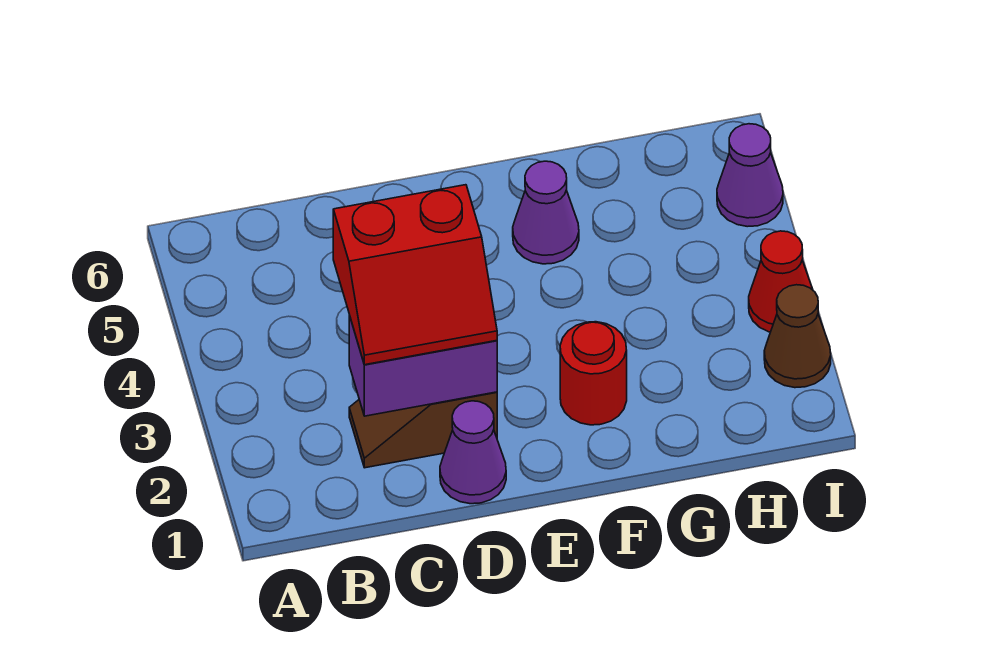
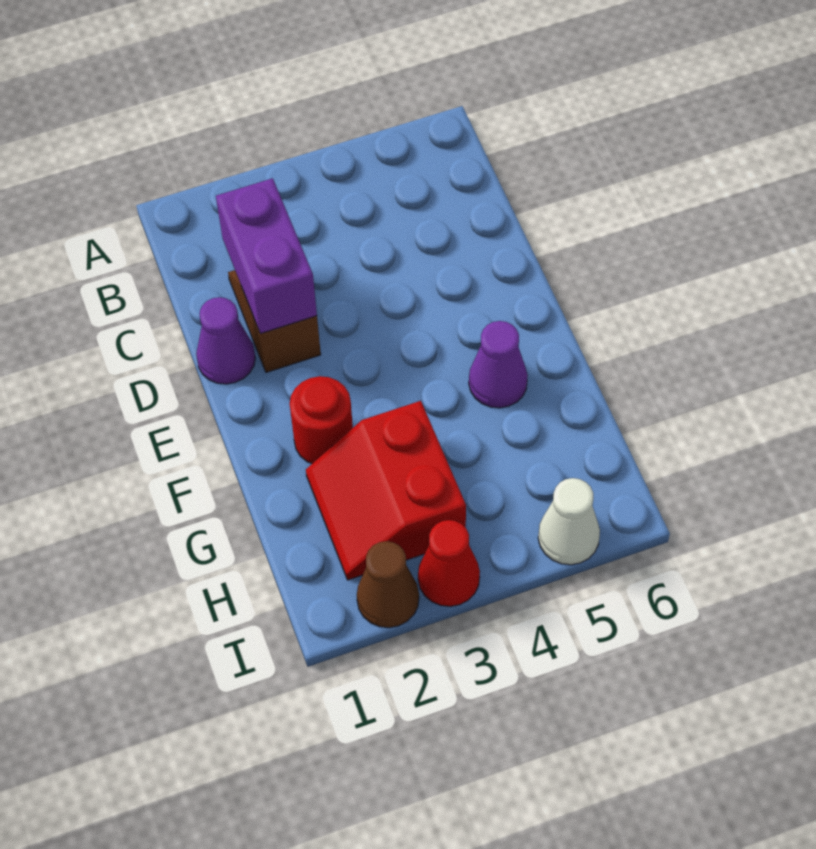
red 2x2 slope [333,185,497,365] -> red 2x2 slope moved to [306,401,466,580]
purple 1x1 cone [717,124,783,227] -> white 1x1 cone [538,478,600,565]

